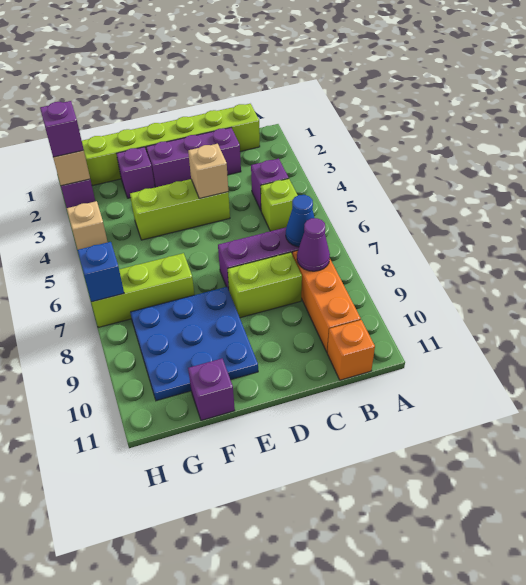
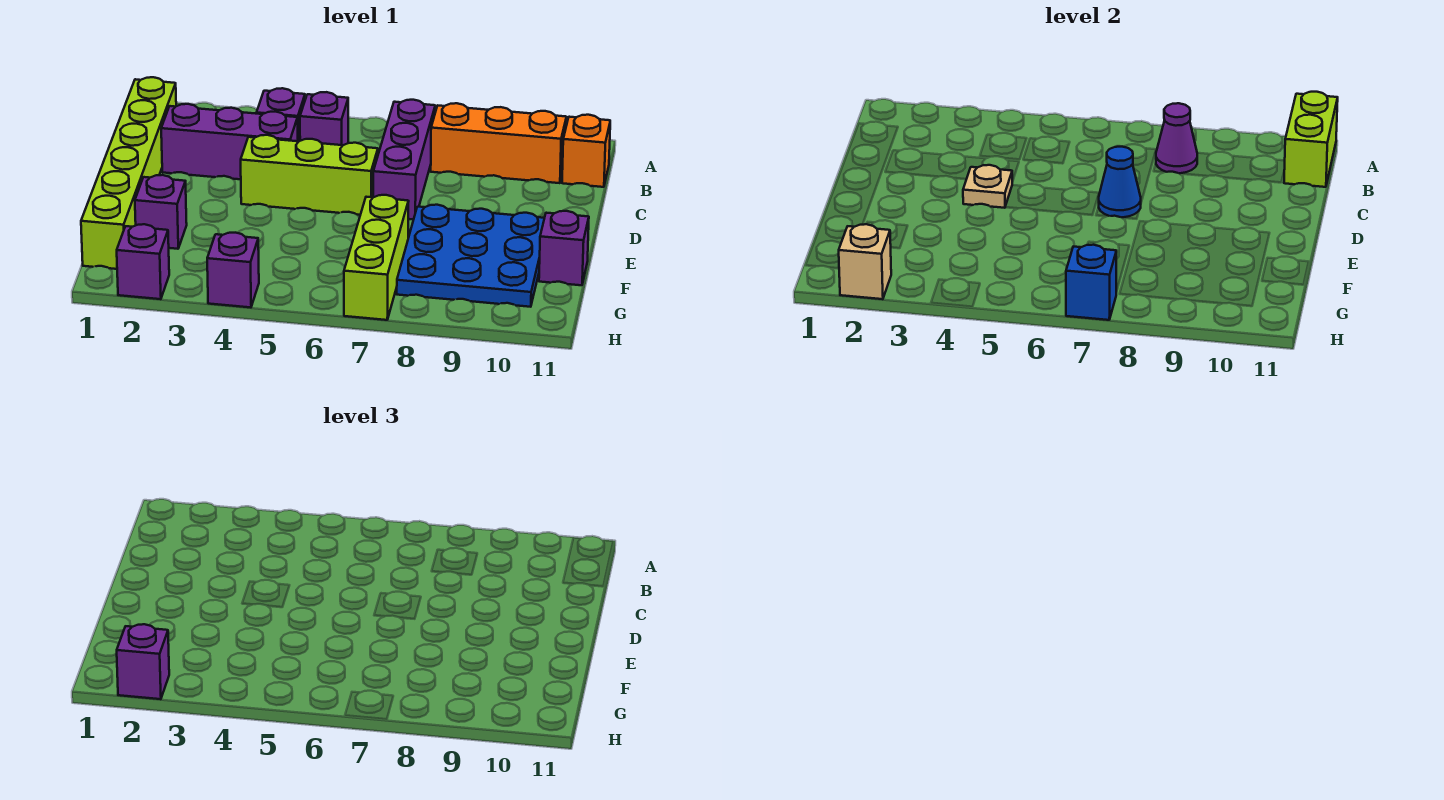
lime 1x1 brick [261,179,298,231] -> purple 1x1 brick [300,92,348,145]
blue 1x1 cone [286,195,314,247] -> blue 1x1 cone moved to [1099,147,1141,217]
purple 1x3 brick [146,128,241,187] -> purple 1x3 brick turned to [161,104,298,179]
lime 1x2 brick [228,252,302,318] -> lime 1x2 brick moved to [1284,92,1338,187]
lime 1x3 brick [130,179,230,240] -> lime 1x3 brick turned to [241,135,378,215]
tan 1x1 brick [188,144,228,199] -> tan 1x1 plate [963,165,1012,208]
tan 1x1 brick [67,201,108,250] -> purple 1x1 brick [207,233,259,307]

